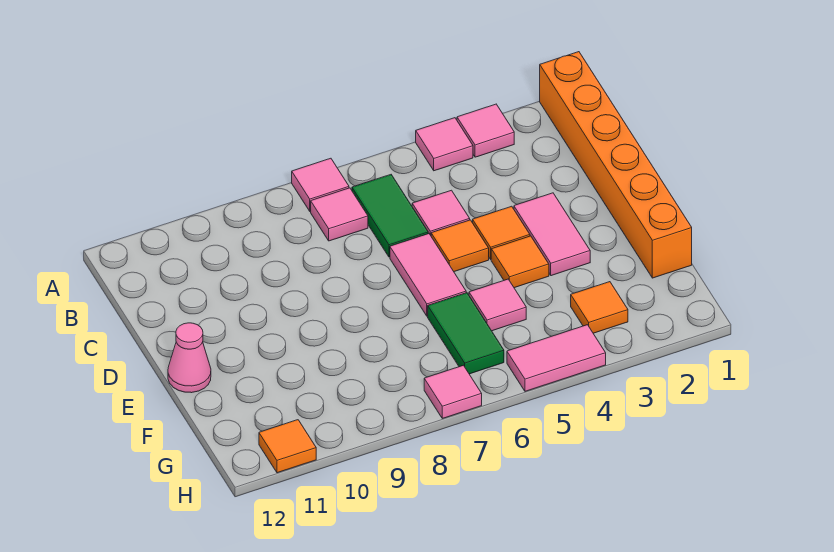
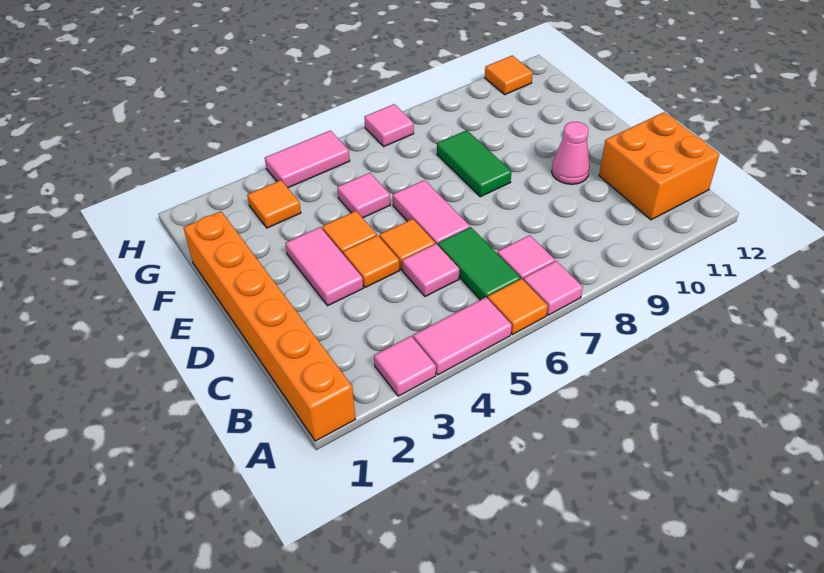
pink 1x1 tile [416,118,473,171] -> pink 1x2 tile [413,297,512,375]
none -> orange 1x1 tile [488,279,548,334]
none -> orange 2x2 brick [599,112,719,220]
pink 1x1 cone [168,323,211,393] -> pink 1x1 cone moved to [552,122,590,184]
green 1x2 tile [428,293,504,374] -> green 1x2 tile moved to [437,130,511,197]

